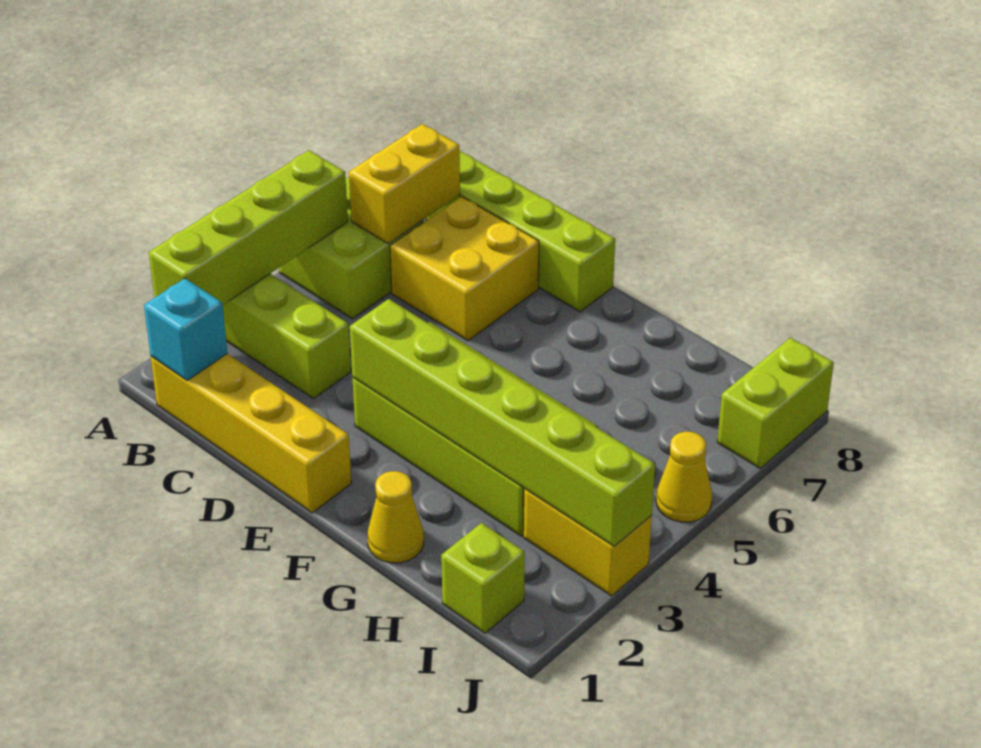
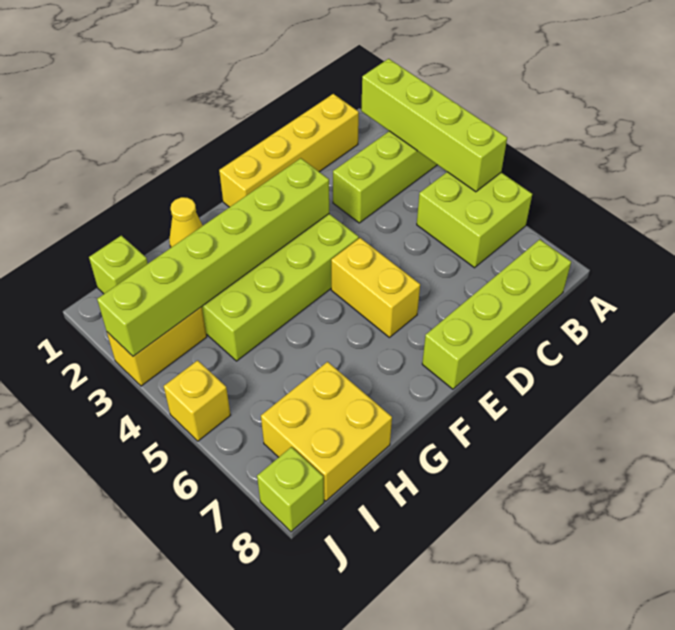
cyan 1x1 brick [144,278,227,380] -> none
yellow 1x2 brick [349,124,460,244] -> yellow 1x2 brick moved to [331,238,420,337]
yellow 2x2 brick [390,197,539,341] -> yellow 2x2 brick moved to [261,362,392,501]
yellow 1x1 cone [656,432,712,522] -> yellow 1x1 brick [164,360,231,441]
lime 1x2 brick [717,338,834,468] -> lime 1x1 brick [257,447,324,532]

